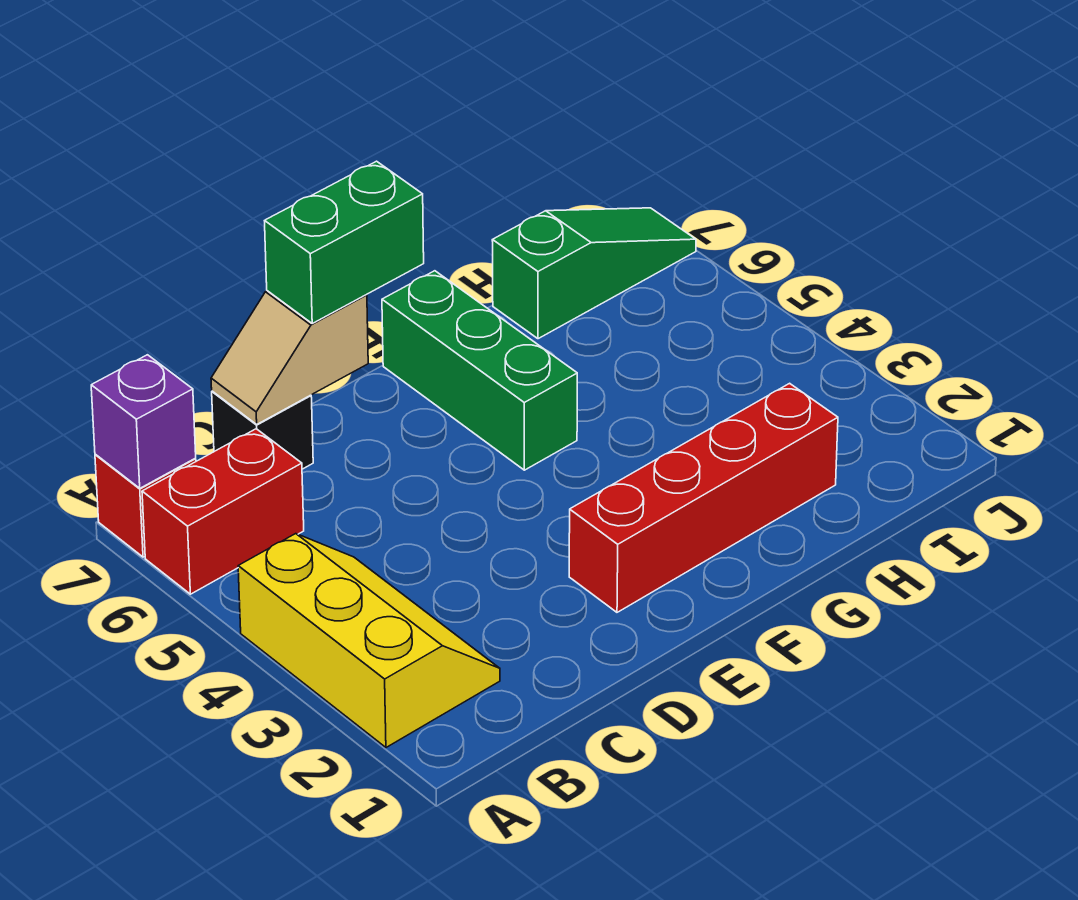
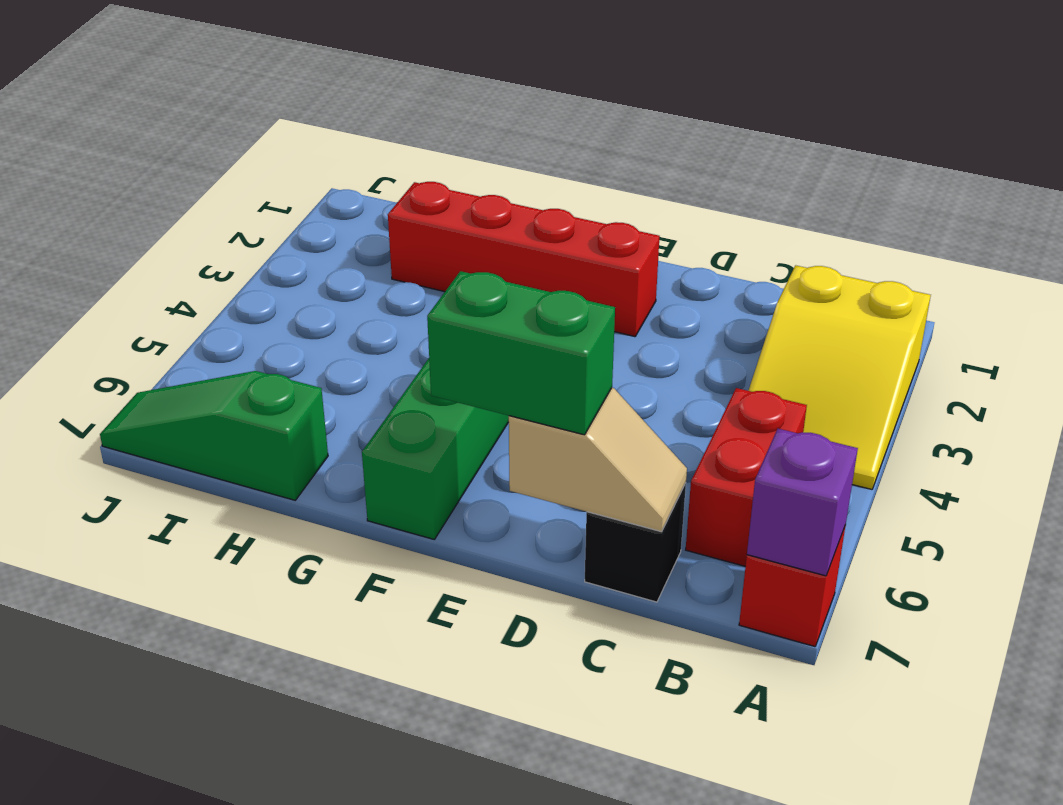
yellow 2x3 slope [238,534,500,747] -> yellow 2x3 slope turned to [748,265,931,489]
red 1x2 brick [142,429,304,594] -> red 1x2 brick turned to [686,388,807,566]

